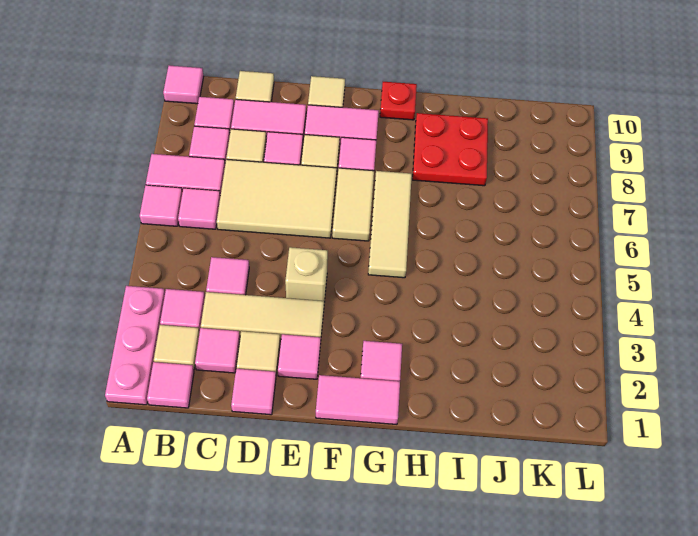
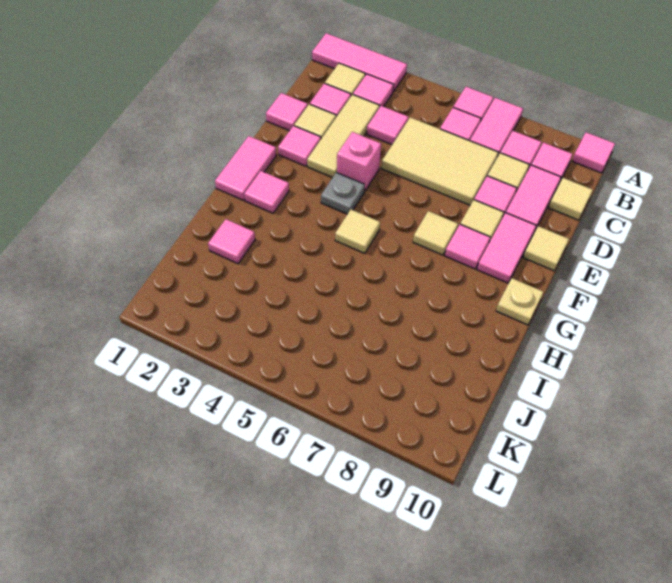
pink 1x3 plate [105,286,165,405] -> pink 1x3 tile [312,33,407,92]
pink 1x1 tile [147,362,194,408] -> pink 1x1 tile moved to [208,219,255,264]
tan 2x3 tile [217,159,337,238] -> tan 2x3 tile turned to [381,117,498,205]
tan 1x1 brick [285,247,328,302] -> pink 1x1 brick [337,132,381,191]
none -> grey 1x1 plate [321,173,365,214]
tan 1x2 tile [332,168,374,241] -> tan 1x1 tile [413,211,458,255]
tan 1x3 tile [368,171,412,278] -> tan 1x1 tile [335,210,380,253]
red 1x1 plate [380,82,417,120] -> tan 1x1 plate [496,278,543,325]
red 2x2 plate [413,113,488,186] -> none

